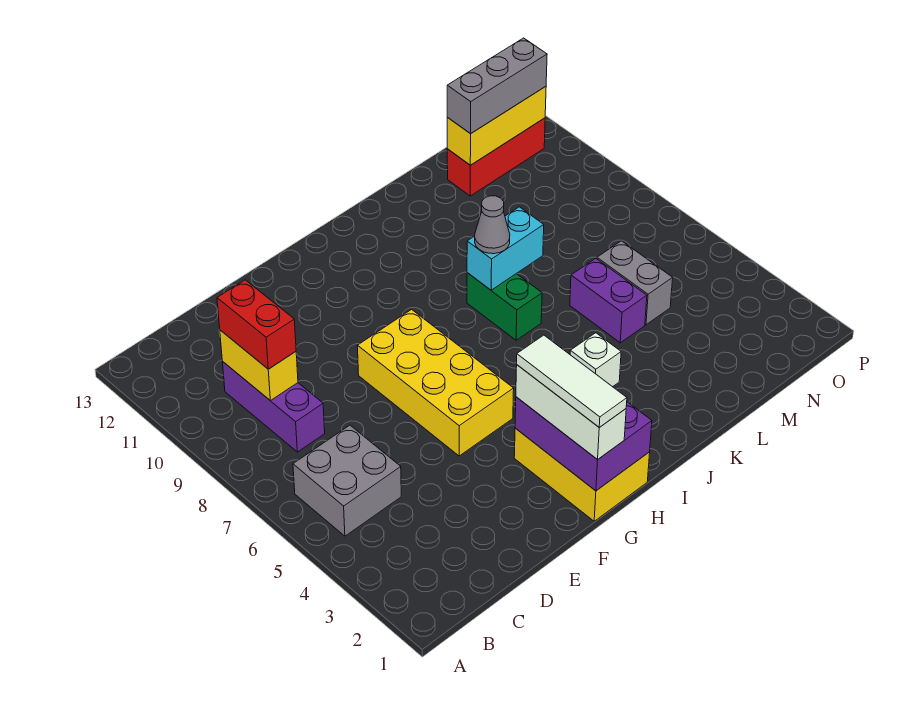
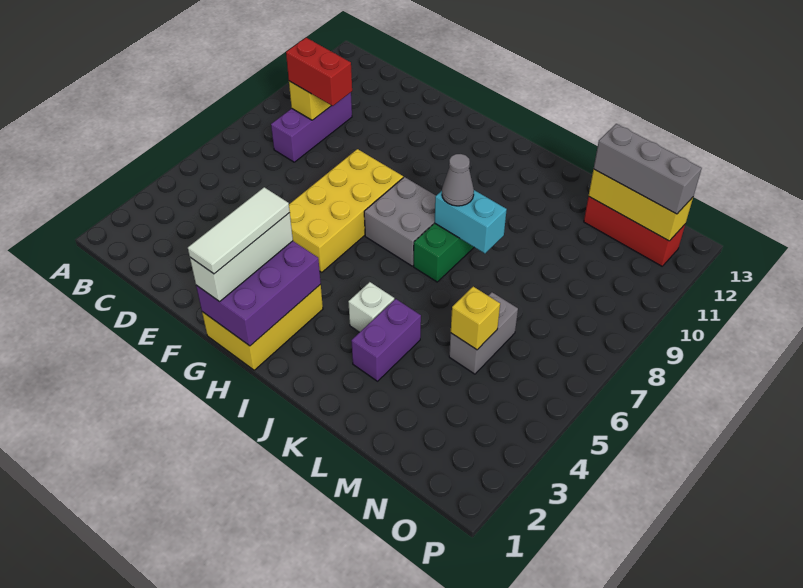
grey 2x2 brick [293,425,401,536] -> grey 2x2 brick moved to [364,177,436,266]
red 1x2 brick [217,280,296,369] -> red 1x2 brick turned to [286,38,352,106]
purple 1x2 brick [570,258,647,343] -> purple 1x2 brick moved to [351,299,421,381]
none -> yellow 1x1 brick [451,287,500,350]

